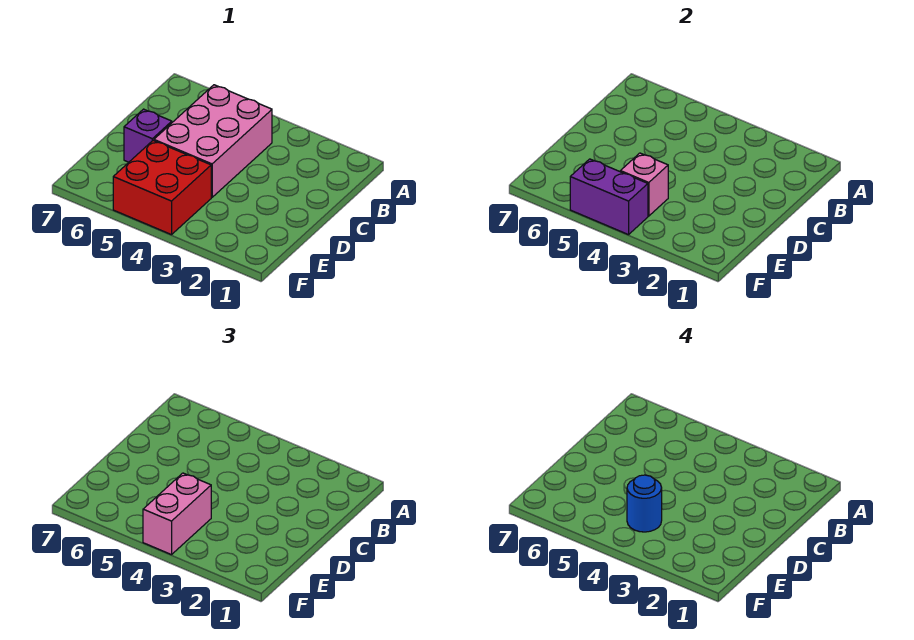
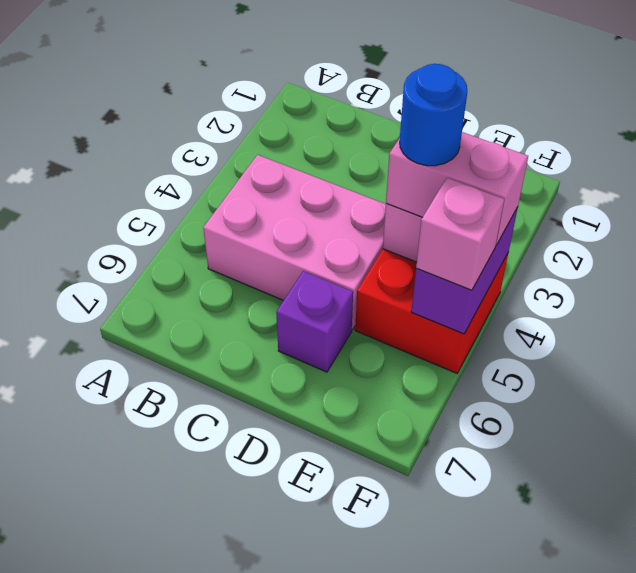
none -> pink 1x1 brick [416,178,504,290]

